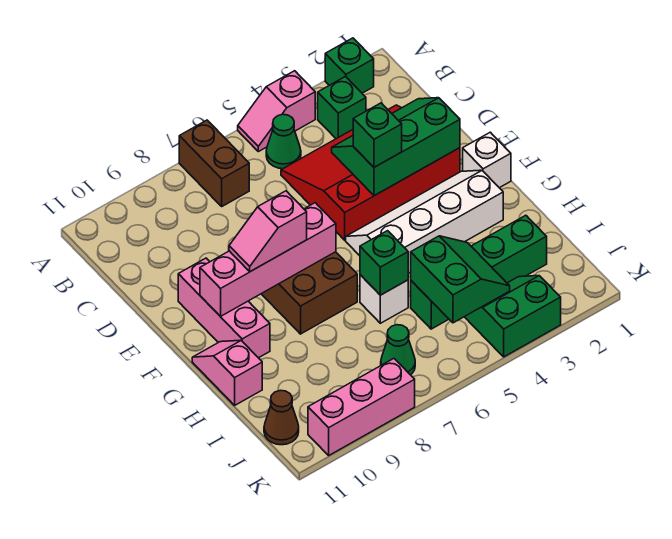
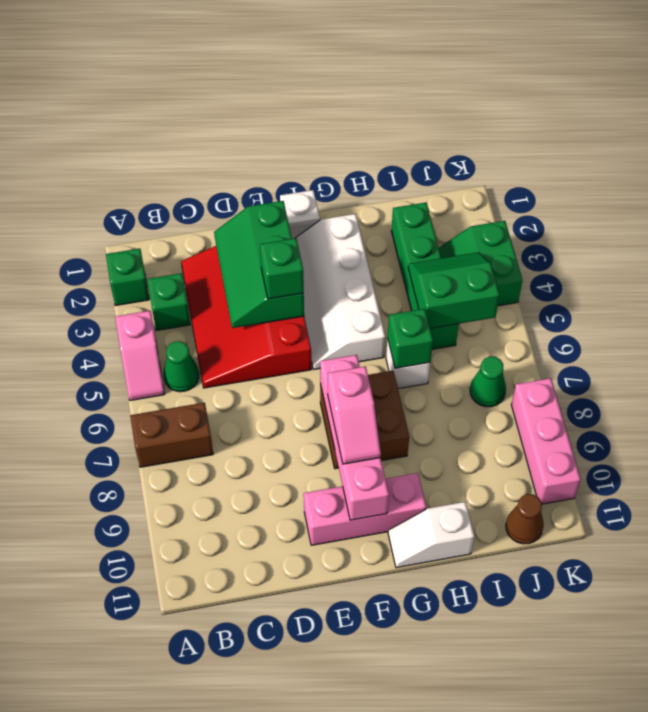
pink 1x2 slope [192,340,262,405] -> white 1x2 slope [388,502,474,568]

